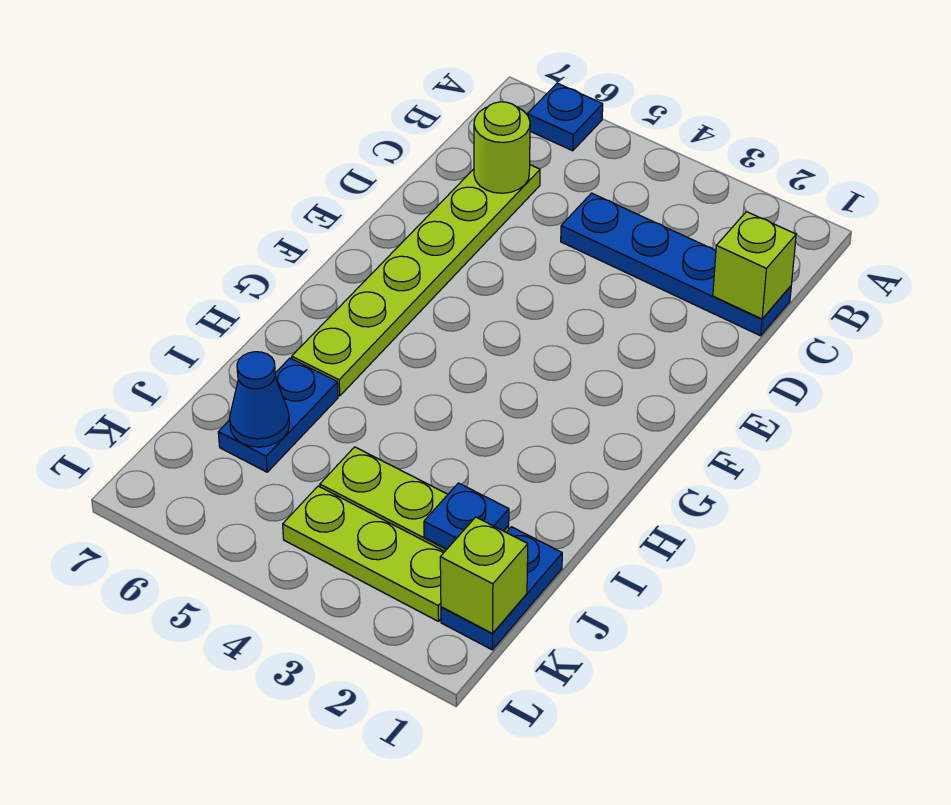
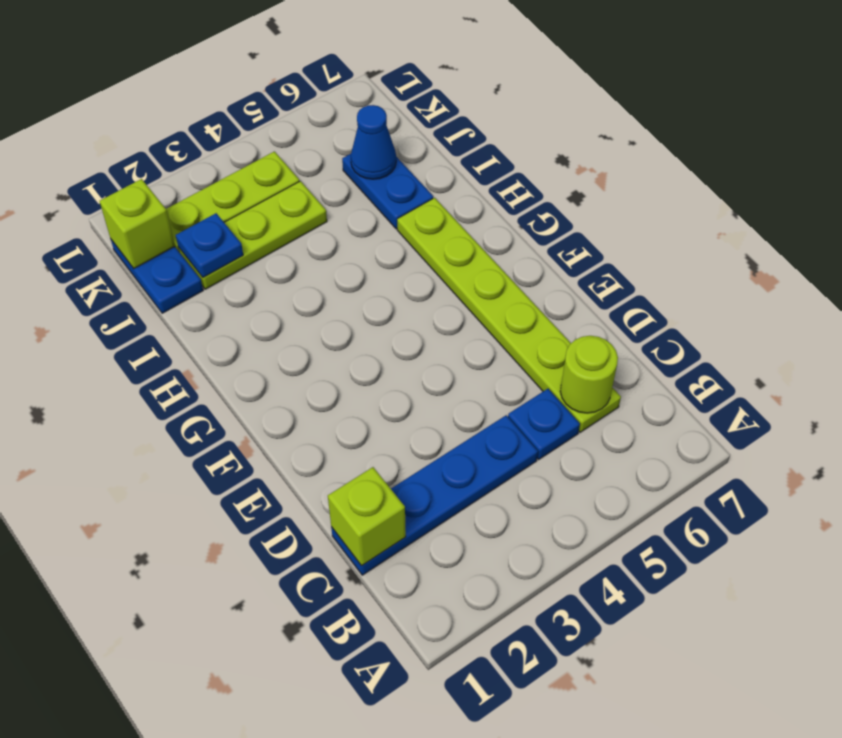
blue 1x1 plate [527,83,603,151] -> blue 1x1 plate moved to [508,389,580,459]

